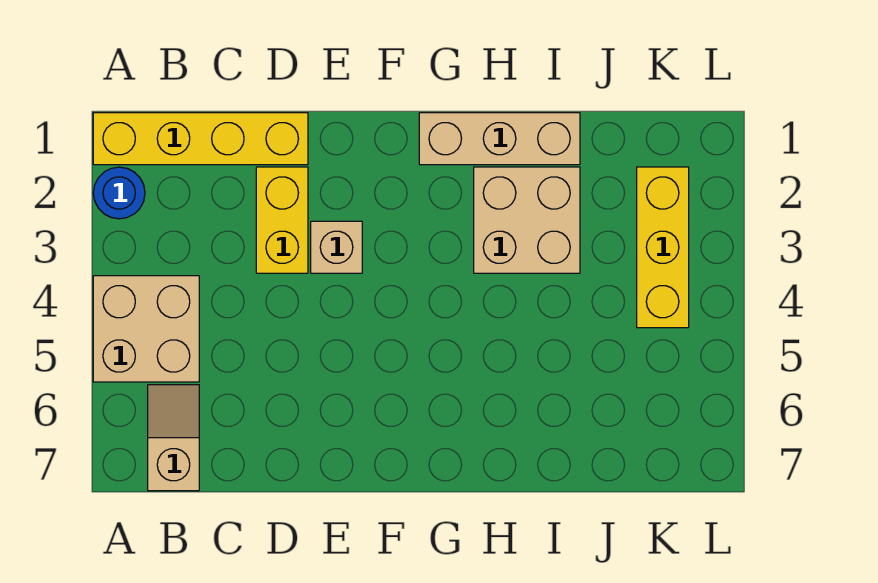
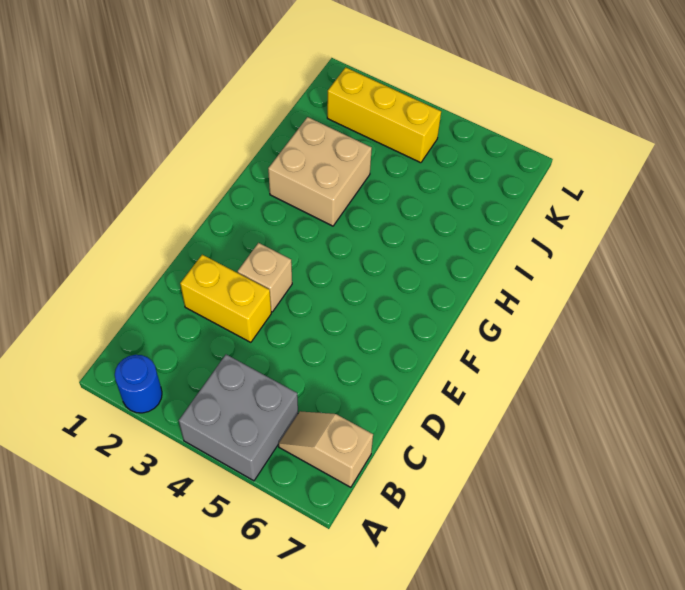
yellow 1x4 brick [93,113,308,165] -> none
tan 2x2 brick [93,276,199,382] -> grey 2x2 brick [179,354,298,481]
tan 1x3 brick [419,113,580,165] -> none

